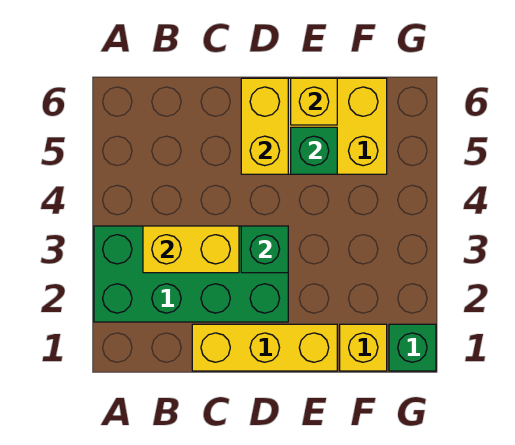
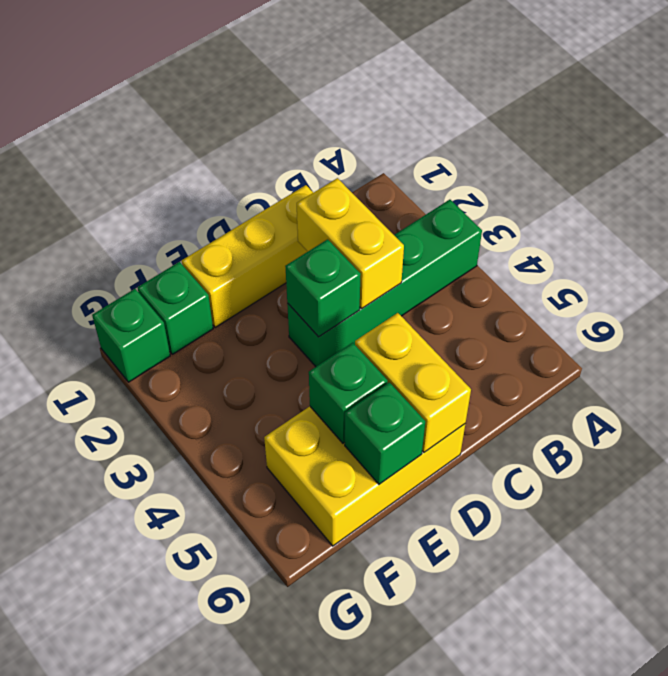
green 2x4 brick [94,226,288,322] -> green 1x4 brick [287,200,482,367]
yellow 1x2 brick [143,226,239,273] -> yellow 1x2 brick turned to [297,178,404,309]
yellow 1x1 brick [291,78,337,125] -> green 1x1 brick [345,382,425,484]
yellow 1x1 brick [340,324,387,371] -> green 1x1 brick [138,262,213,354]

